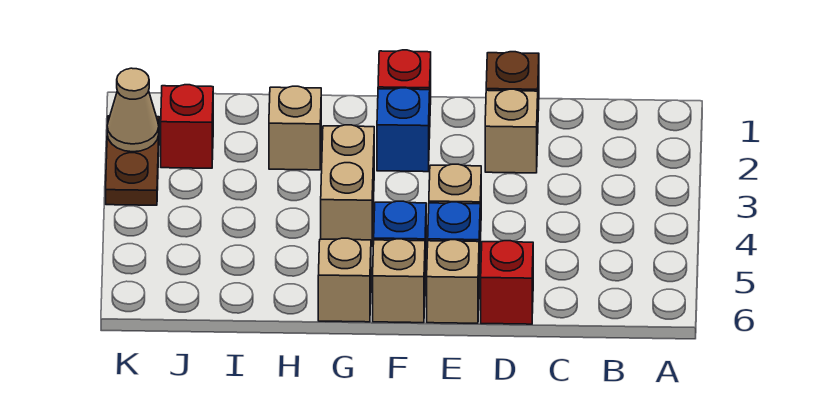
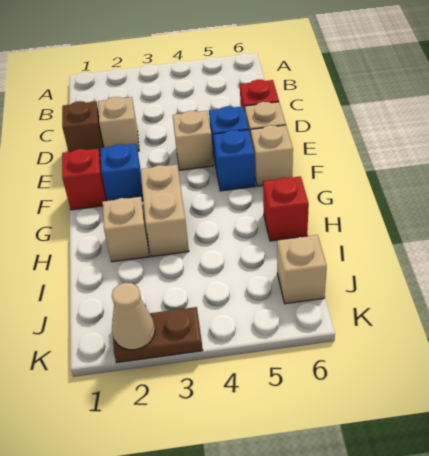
tan 1x2 brick [321,125,374,246] -> tan 1x2 brick turned to [141,165,189,257]
tan 1x1 brick [318,238,371,322] -> tan 1x1 brick moved to [277,235,327,304]
red 1x1 brick [161,85,213,168] -> red 1x1 brick moved to [263,176,309,241]

